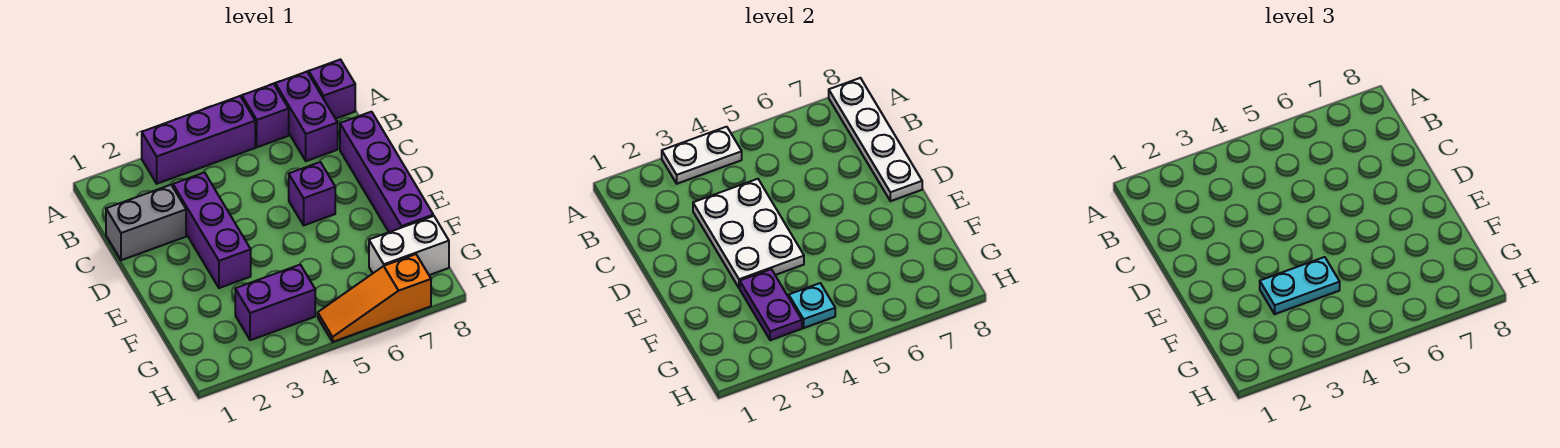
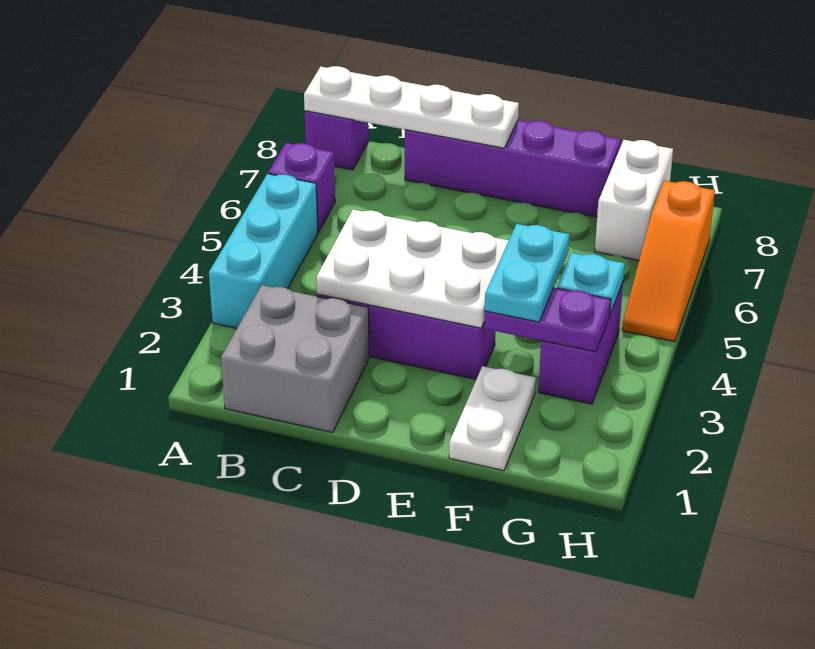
purple 1x3 brick [142,96,255,184] -> cyan 1x3 brick [209,174,318,328]
white 1x2 plate [662,127,742,184] -> white 1x2 plate moved to [449,366,536,471]
purple 1x2 brick [275,72,338,161] -> none
grey 1x2 brick [106,185,186,260] -> grey 2x2 brick [221,285,369,433]
purple 1x1 brick [289,162,335,225] -> none

